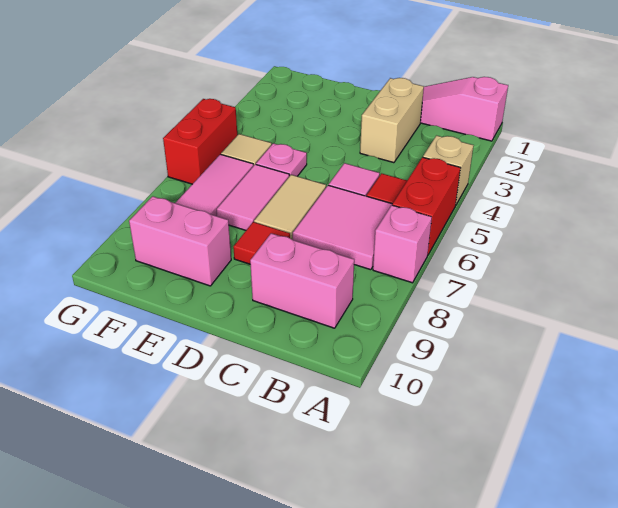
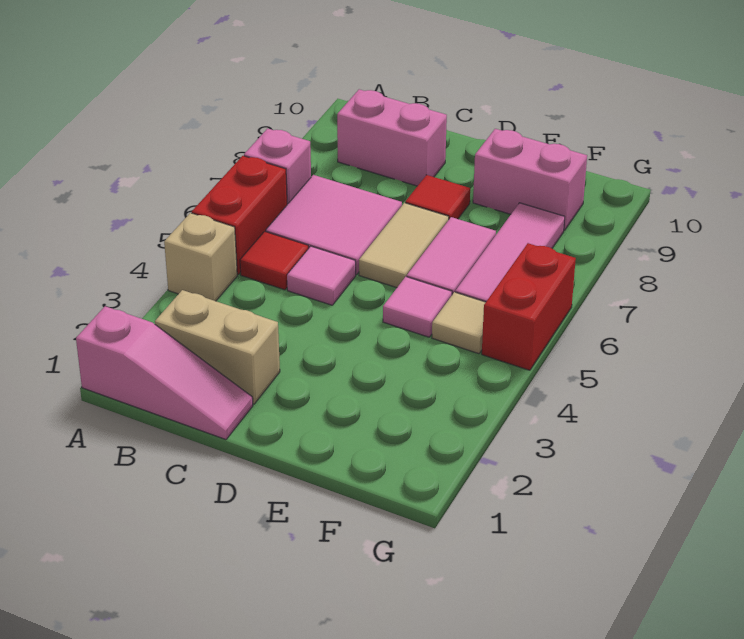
tan 1x2 brick [360,78,424,163] -> tan 1x2 brick turned to [155,290,280,404]
pink 1x1 plate [256,143,307,176] -> pink 1x1 tile [383,277,452,337]

